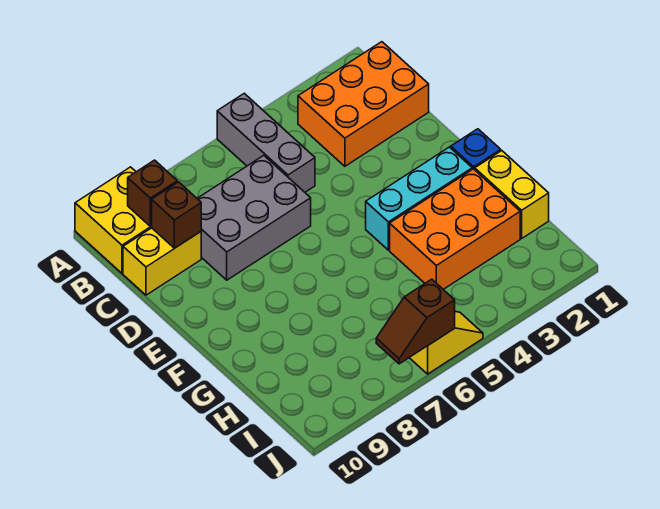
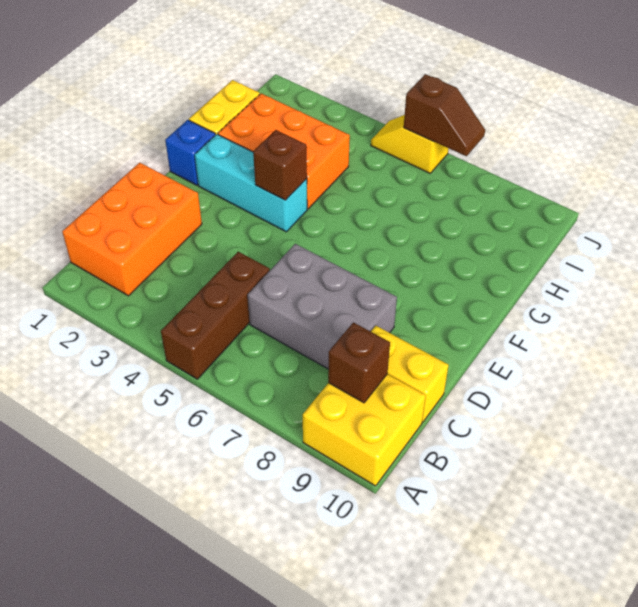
grey 1x3 brick [217,93,315,192] -> brown 1x3 brick [161,252,270,379]
orange 2x3 brick [298,42,429,166] -> orange 2x3 brick turned to [62,163,202,296]
brown 1x1 brick [152,182,201,248] -> brown 1x1 brick moved to [253,130,307,200]

